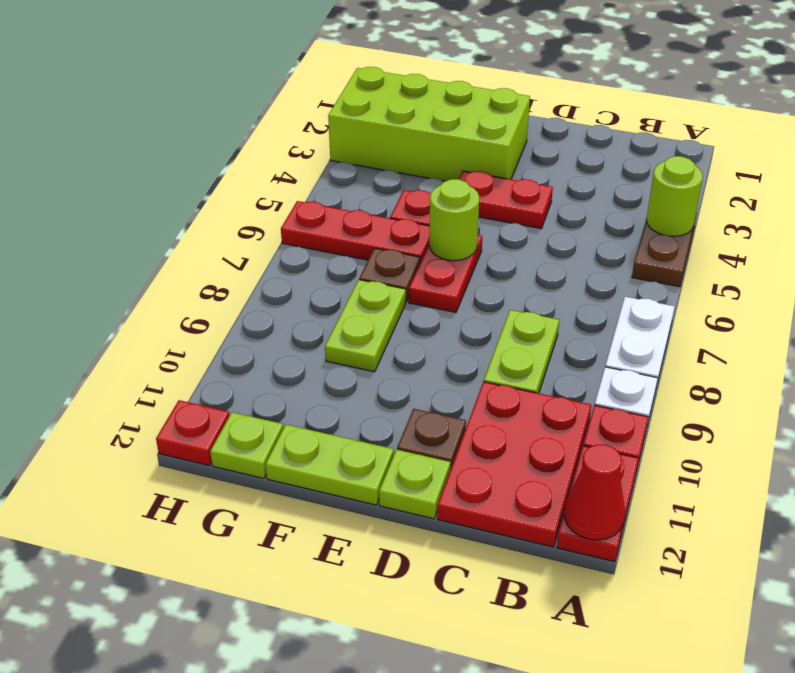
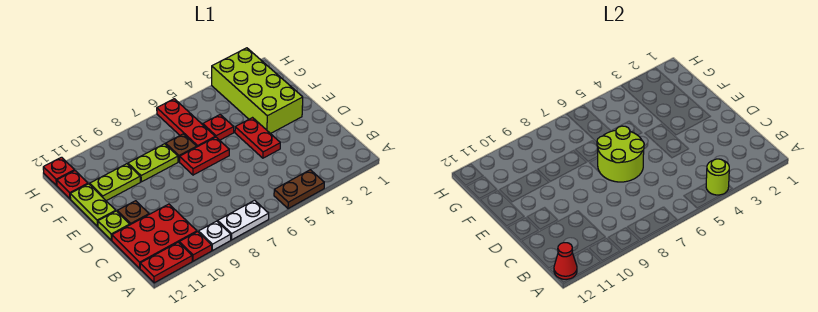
lime 1x2 plate [484,310,559,393] -> lime 1x2 plate moved to [90,164,140,201]
lime 1x1 round brick [429,179,479,261] -> lime 2x2 round brick [597,126,644,182]
lime 1x1 plate [210,412,283,478] -> red 1x1 plate [57,171,88,199]

